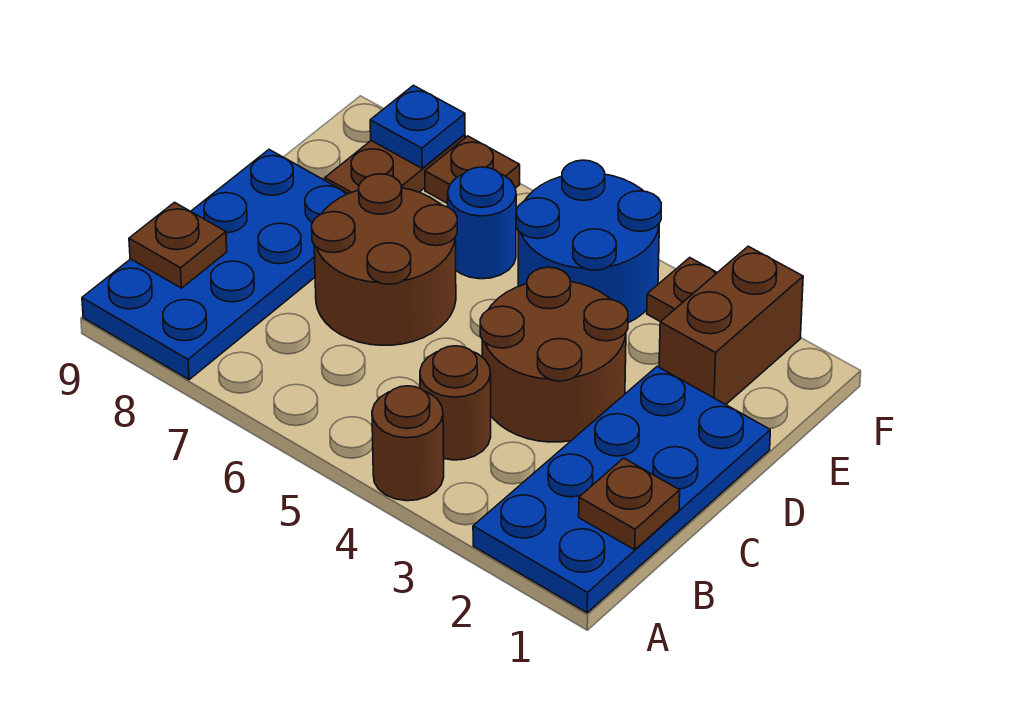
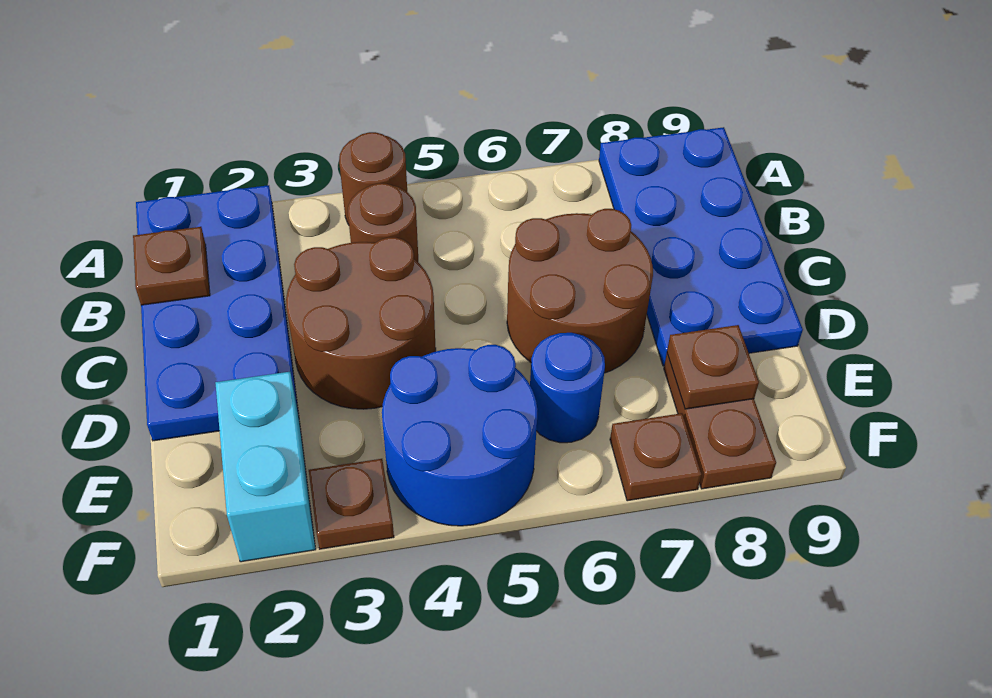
brown 1x1 plate [129,202,227,288] -> brown 1x1 plate moved to [667,325,759,409]
brown 1x2 brick [659,246,803,405] -> cyan 1x2 brick [215,372,316,562]
blue 1x1 plate [370,85,465,168] -> none

